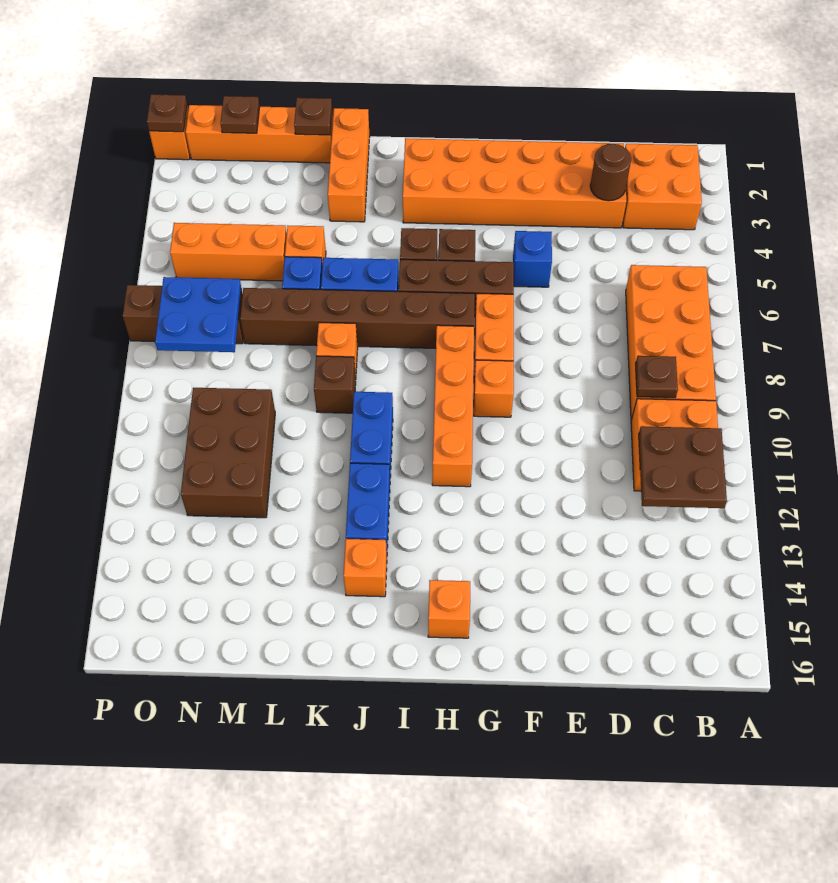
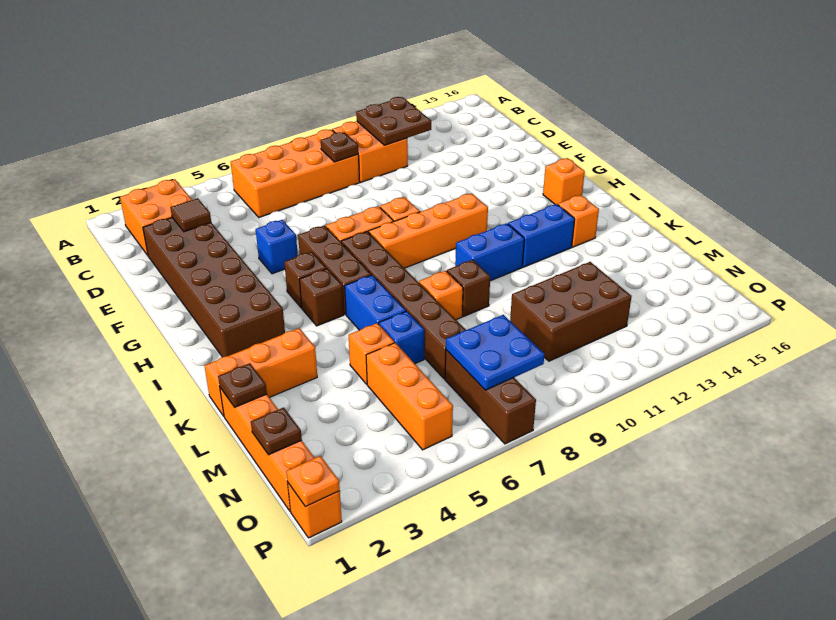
orange 2x6 brick [403,138,626,228] -> brown 2x6 brick [143,218,285,357]
brown 1x1 round brick [590,144,631,201] -> brown 1x1 tile [170,198,211,232]
brown 1x1 plate [147,94,187,132] -> orange 1x1 plate [286,456,340,507]

